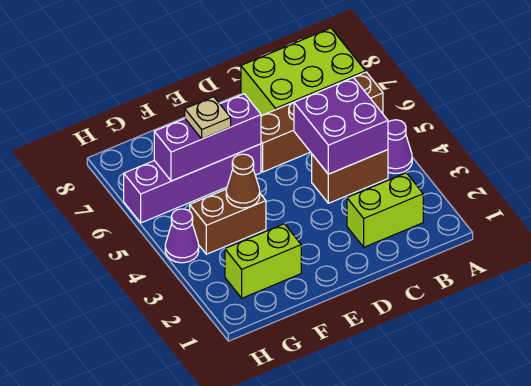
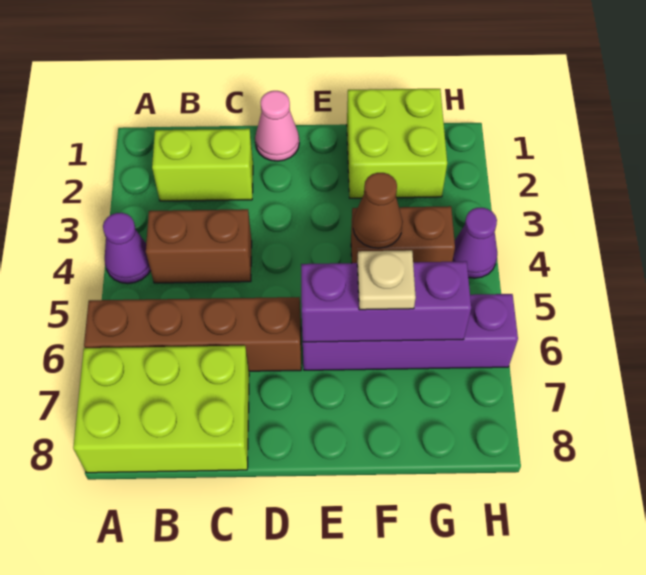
purple 2x2 brick [294,77,388,174] -> none
none -> pink 1x1 cone [255,91,299,161]
lime 1x2 brick [225,224,301,298] -> lime 2x2 brick [347,89,447,198]

